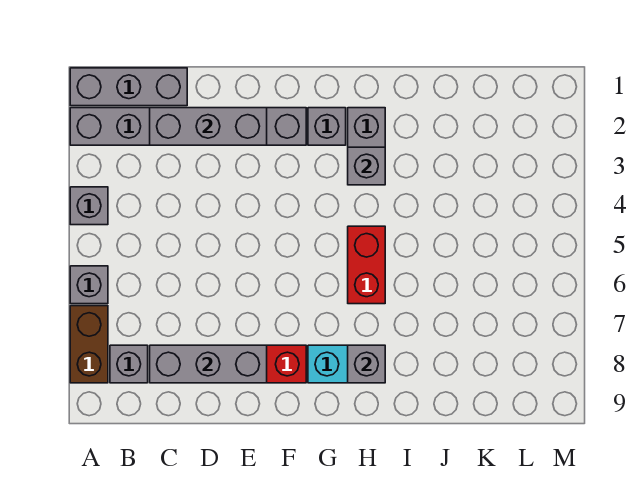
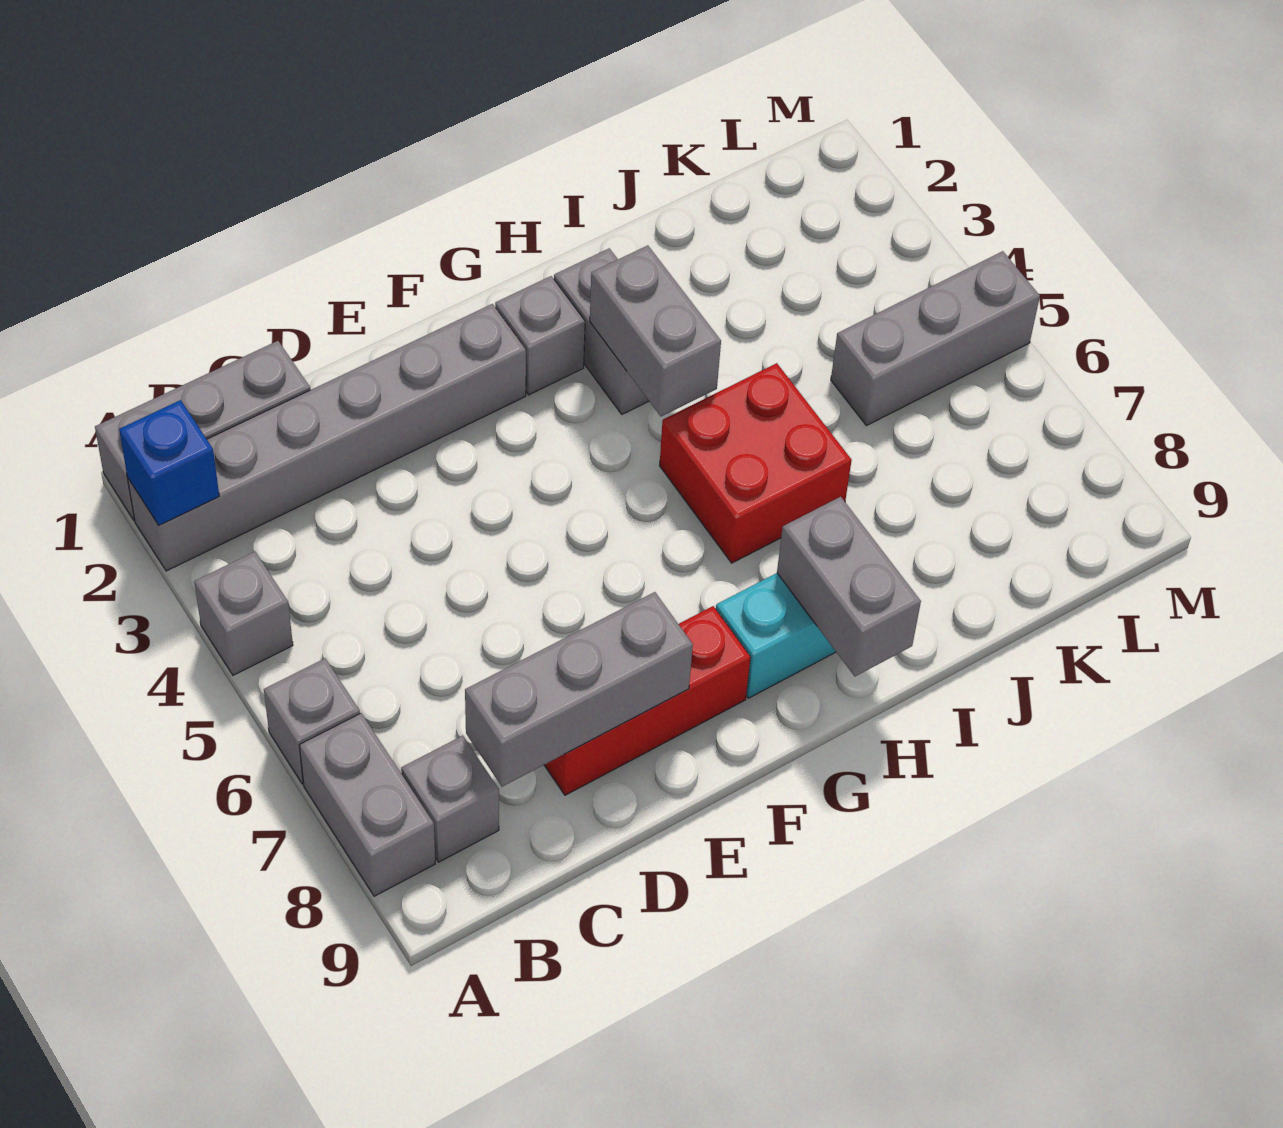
none -> blue 1x1 brick [119,400,219,525]
brown 1x2 brick [70,306,108,383] -> grey 1x2 brick [299,713,435,896]
grey 1x3 brick [150,108,267,145] -> grey 1x3 brick moved to [831,251,1040,426]
grey 1x1 brick [348,147,385,185] -> grey 1x2 brick [590,245,721,416]
red 1x2 brick [348,226,385,304] -> red 2x2 brick [660,363,852,563]
grey 1x1 brick [348,345,385,383] -> grey 1x2 brick [777,497,921,676]

